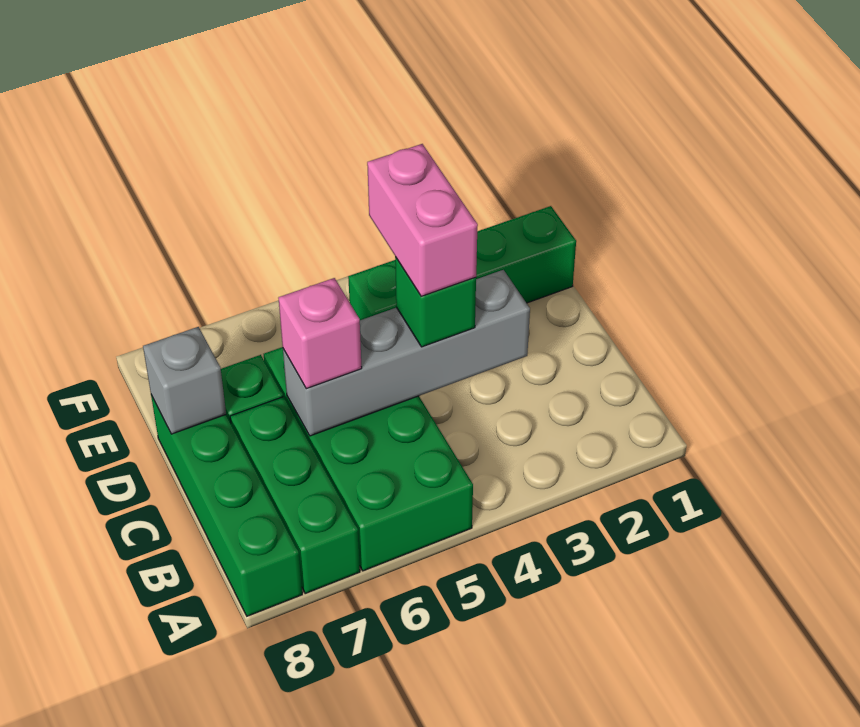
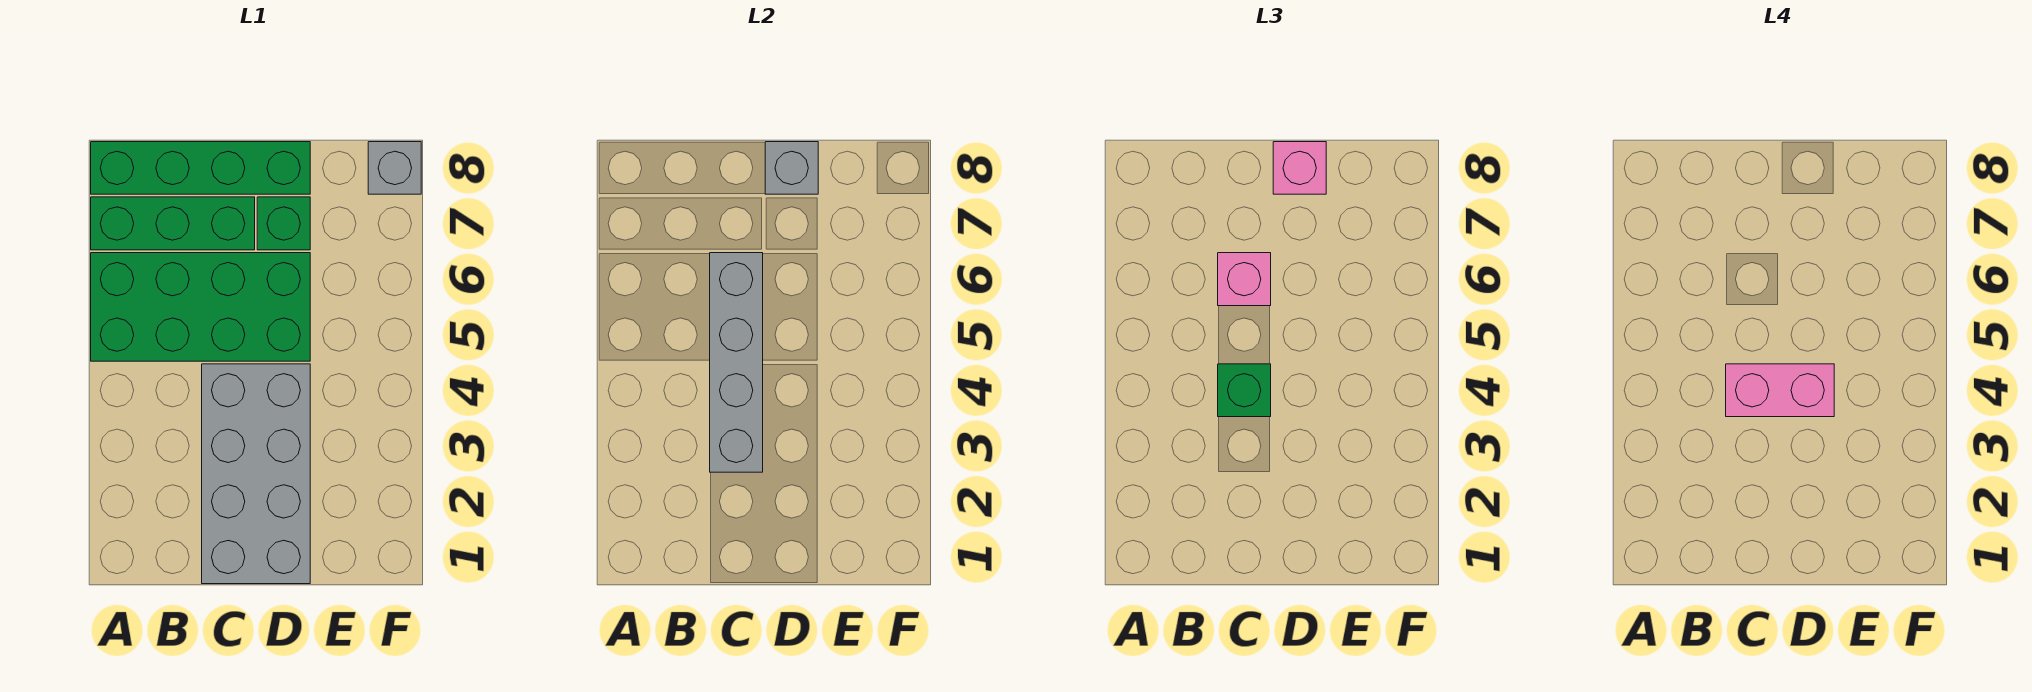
none -> grey 2x4 brick [202,364,310,584]
none -> pink 1x1 brick [1273,142,1326,194]
green 1x4 brick [348,206,576,319] -> none
none -> grey 1x1 brick [368,142,421,194]

